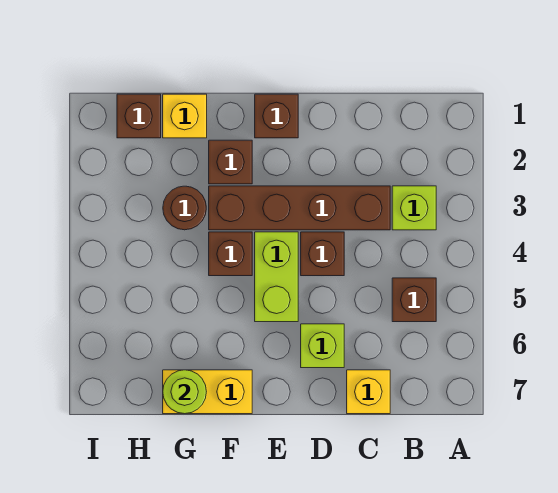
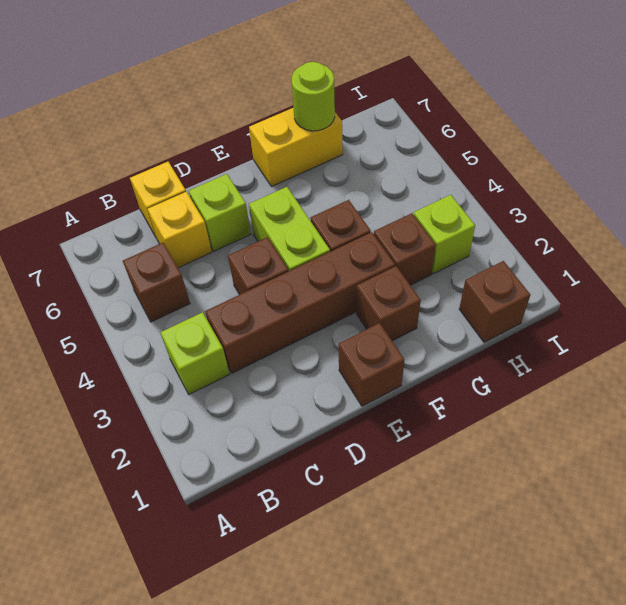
yellow 1x1 brick [163,94,207,138] -> yellow 1x1 brick moved to [147,192,212,268]
brown 1x1 round brick [163,186,206,230] -> brown 1x1 brick [374,213,436,285]
none -> lime 1x1 brick [414,195,475,274]

